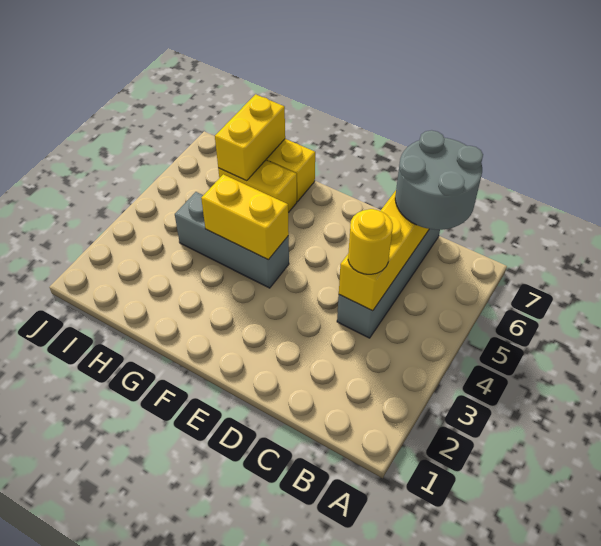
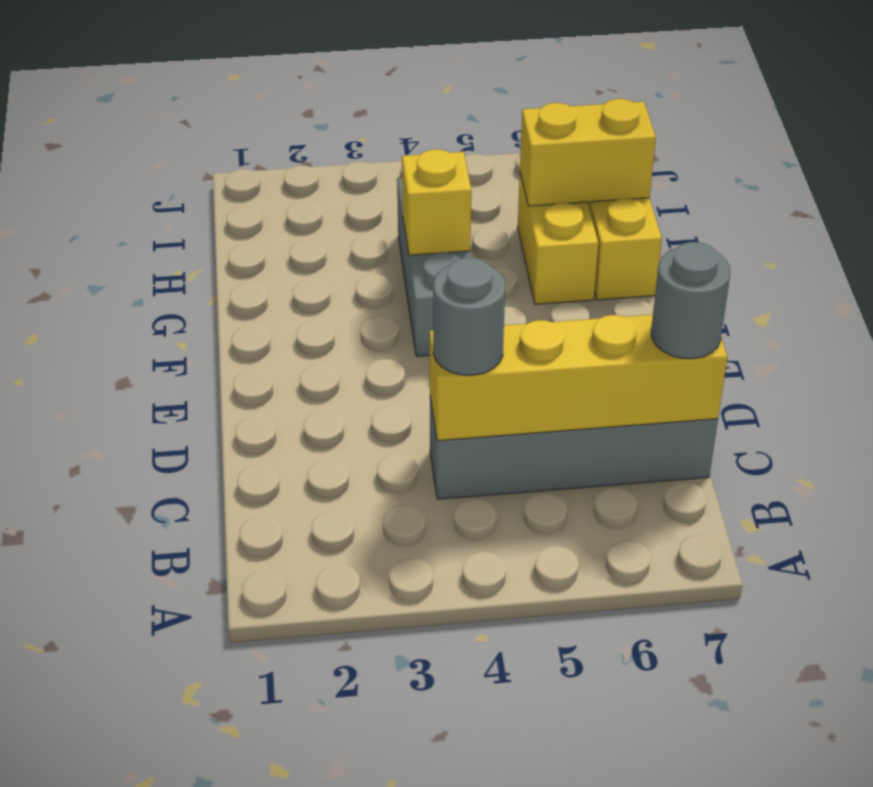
grey 2x2 round brick [395,130,483,230] -> grey 1x1 round brick [651,242,730,359]
yellow 1x1 round brick [348,209,393,274] -> grey 1x1 round brick [433,258,505,375]
yellow 1x2 brick [201,174,289,260] -> yellow 1x1 brick [402,149,471,255]

